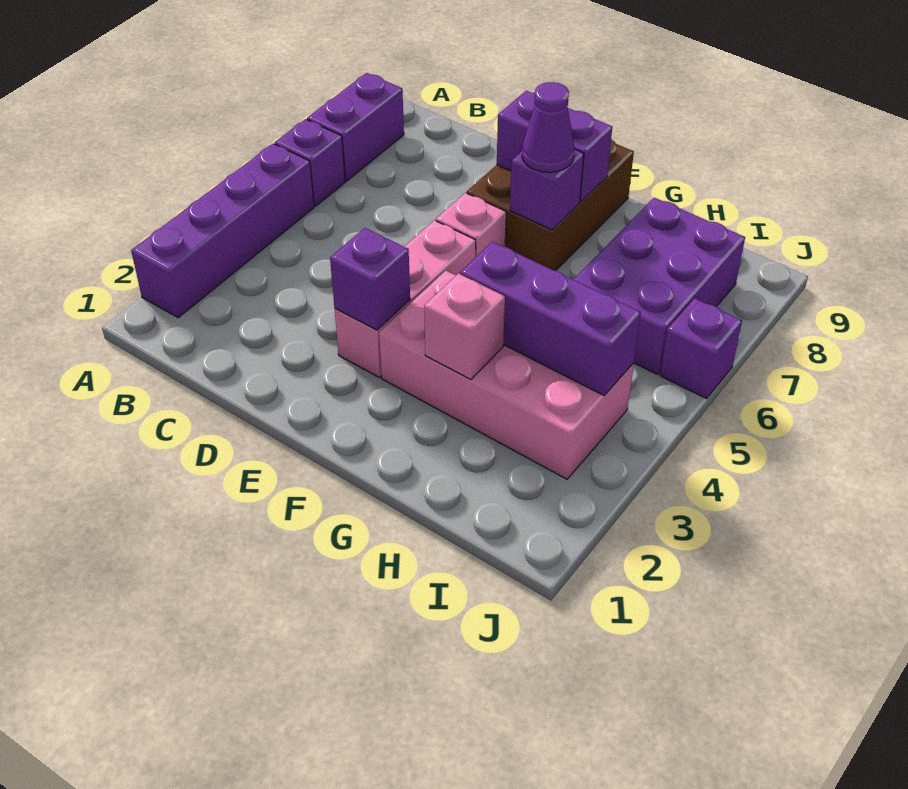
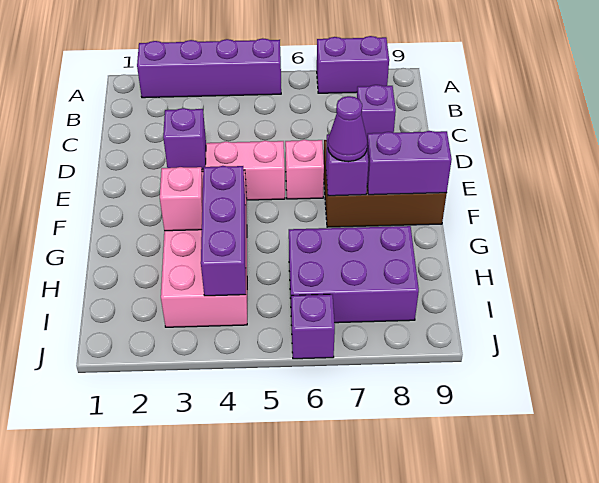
purple 1x1 brick [275,119,345,206] -> purple 1x1 brick moved to [357,85,396,137]
purple 1x2 brick [497,91,612,202] -> purple 1x2 brick turned to [367,131,452,195]

